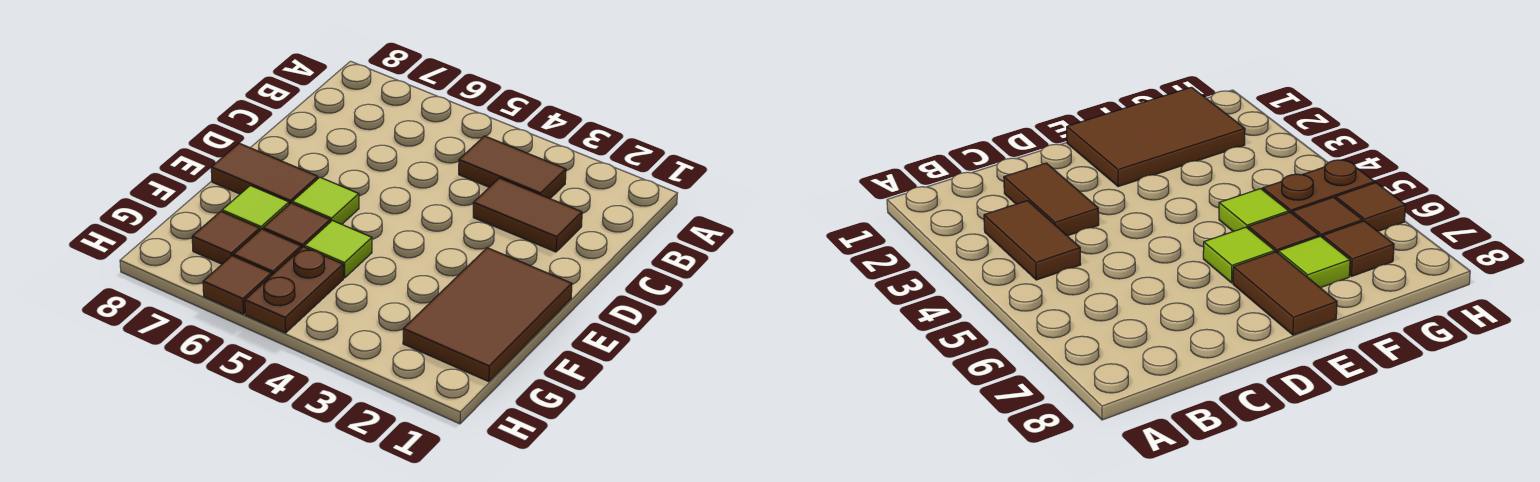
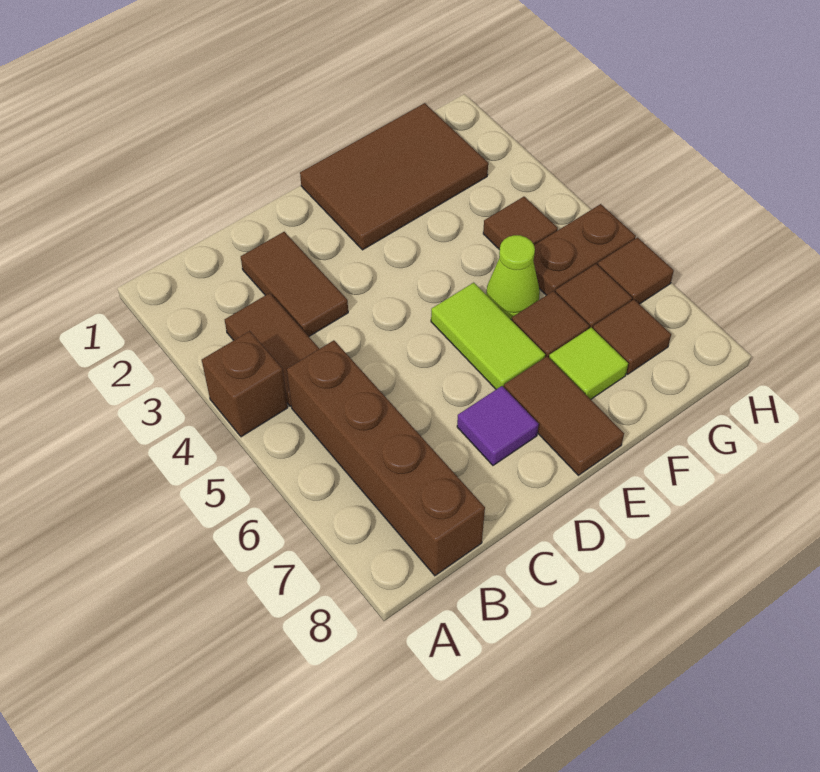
none -> brown 1x1 brick [202,331,288,437]
none -> brown 1x4 brick [287,340,485,576]
none -> purple 1x1 tile [457,386,539,465]
lime 1x1 tile [292,177,359,224] -> lime 1x2 tile [431,283,545,389]
lime 1x1 tile [305,220,372,278] -> lime 1x1 cone [486,235,540,320]
none -> brown 1x1 tile [483,197,558,250]

